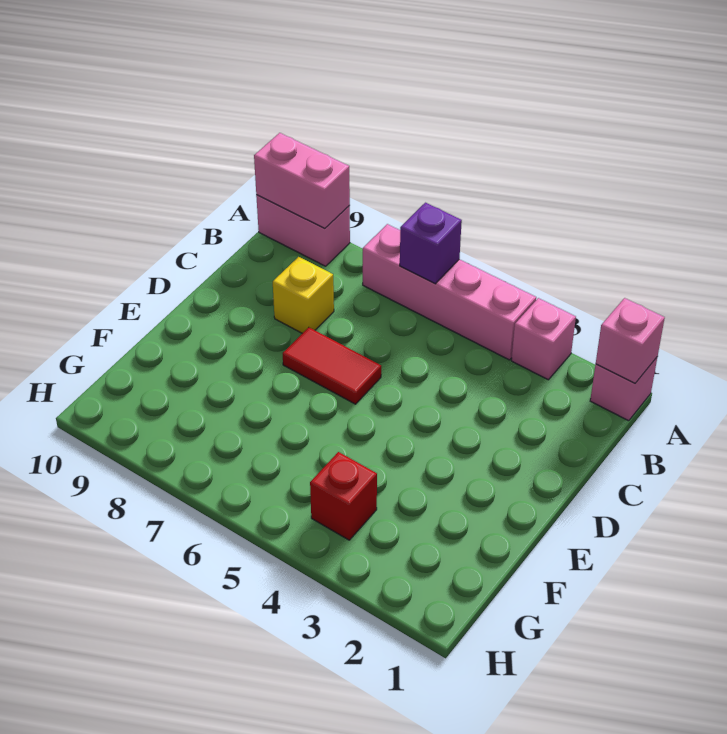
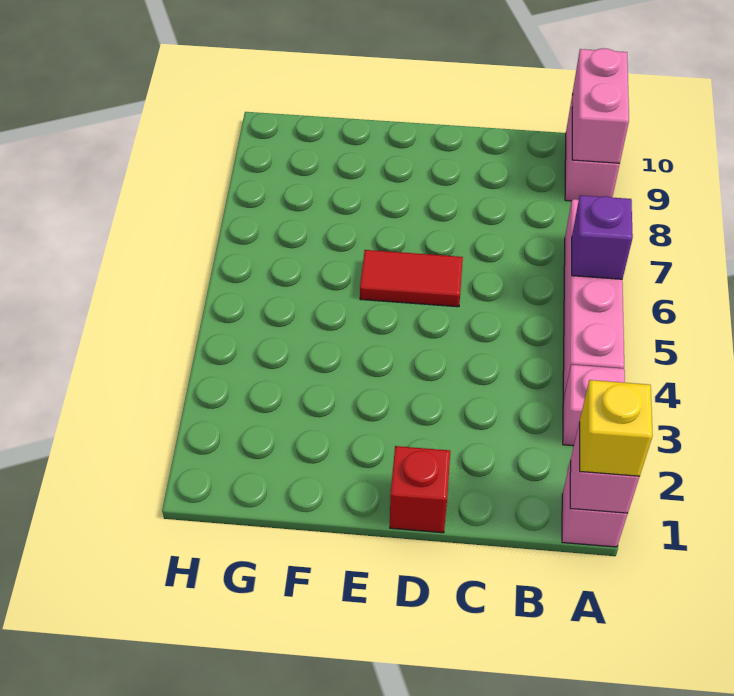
yellow 1x1 brick [273,257,334,333] -> yellow 1x1 brick moved to [580,380,653,476]
red 1x2 tile [283,327,381,404] -> red 1x2 tile turned to [360,250,463,307]
red 1x1 brick [310,452,377,540] -> red 1x1 brick moved to [390,446,450,533]

